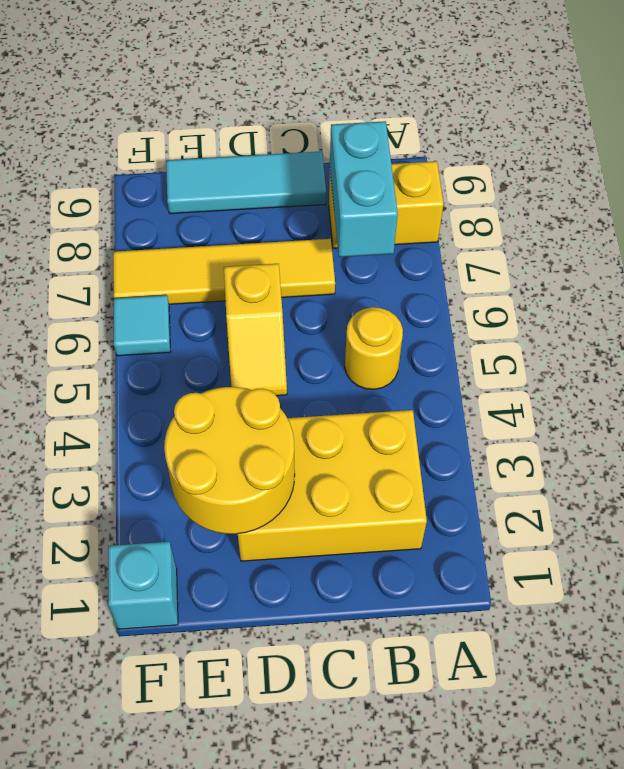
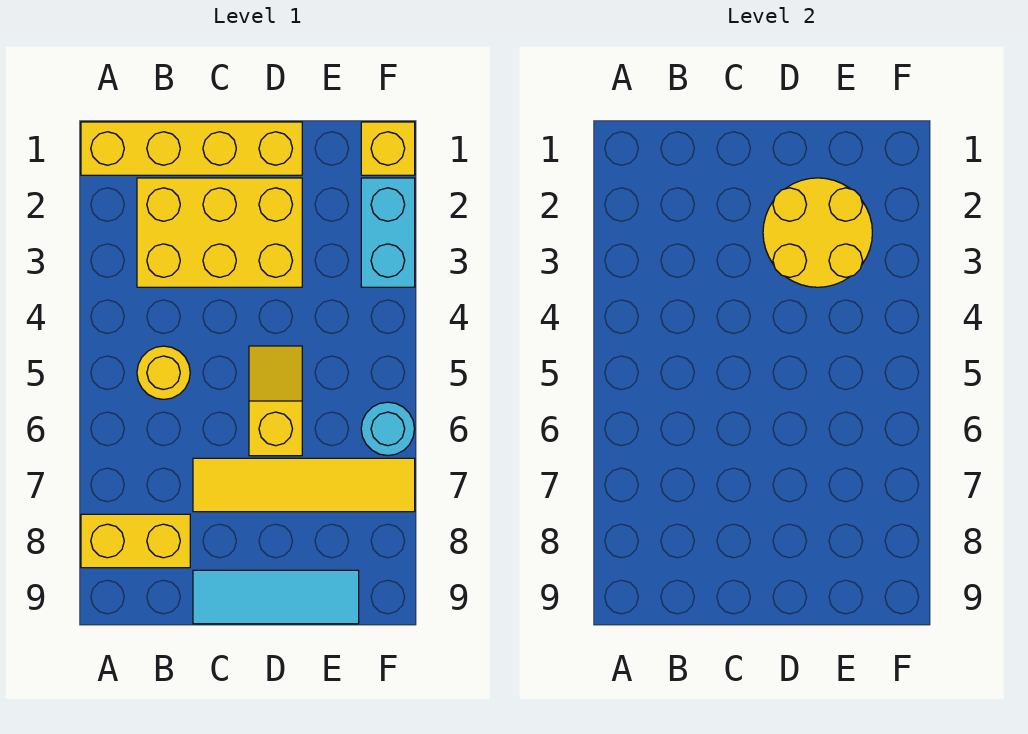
none -> yellow 1x4 brick [81,122,302,175]
cyan 1x2 brick [330,121,398,257] -> cyan 1x2 brick moved to [361,178,415,287]
cyan 1x1 brick [108,542,178,629] -> yellow 1x1 brick [361,122,415,175]
cyan 1x1 tile [114,295,171,356] -> cyan 1x1 round brick [361,402,415,456]

